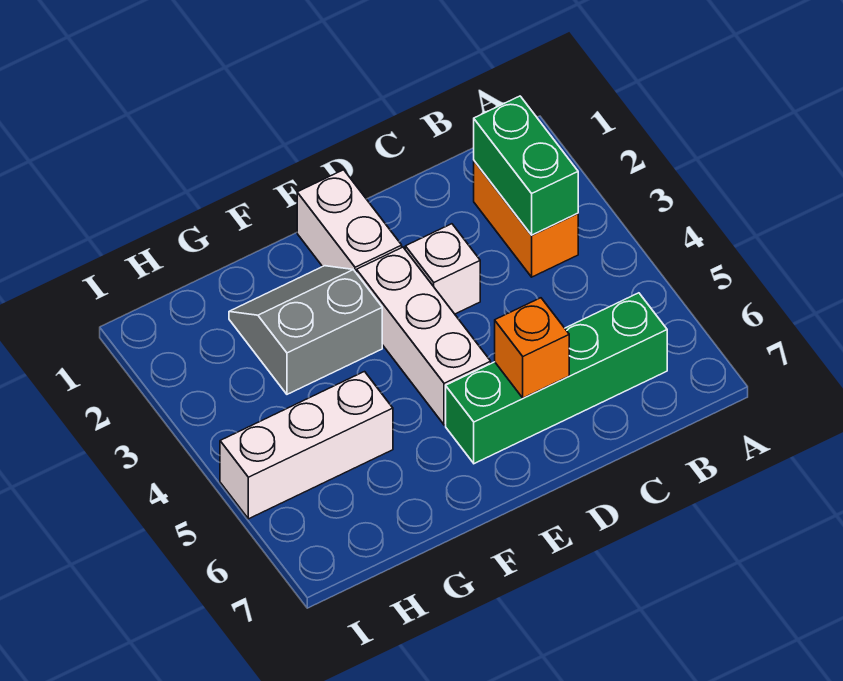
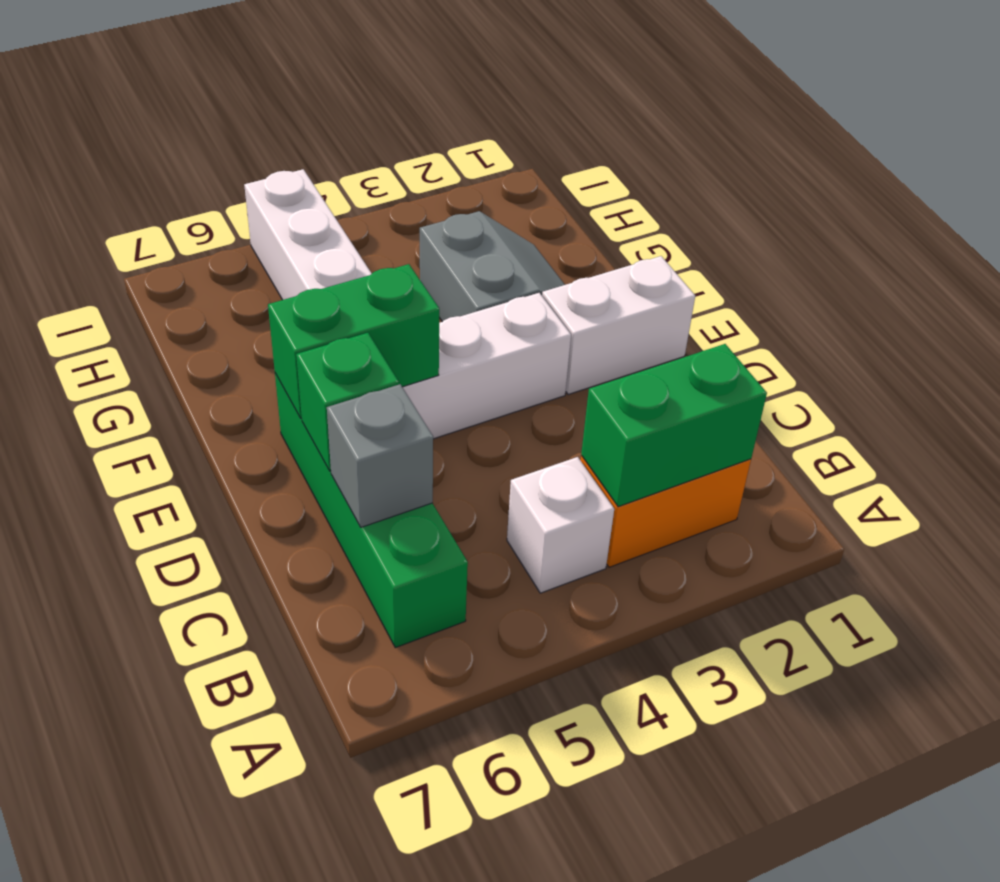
none -> grey 1x1 brick [327,384,433,527]
white 1x1 brick [405,224,480,314] -> white 1x1 brick moved to [507,457,614,593]
orange 1x1 brick [495,298,569,398] -> green 1x1 brick [296,333,399,471]
none -> green 1x2 brick [268,264,439,418]

